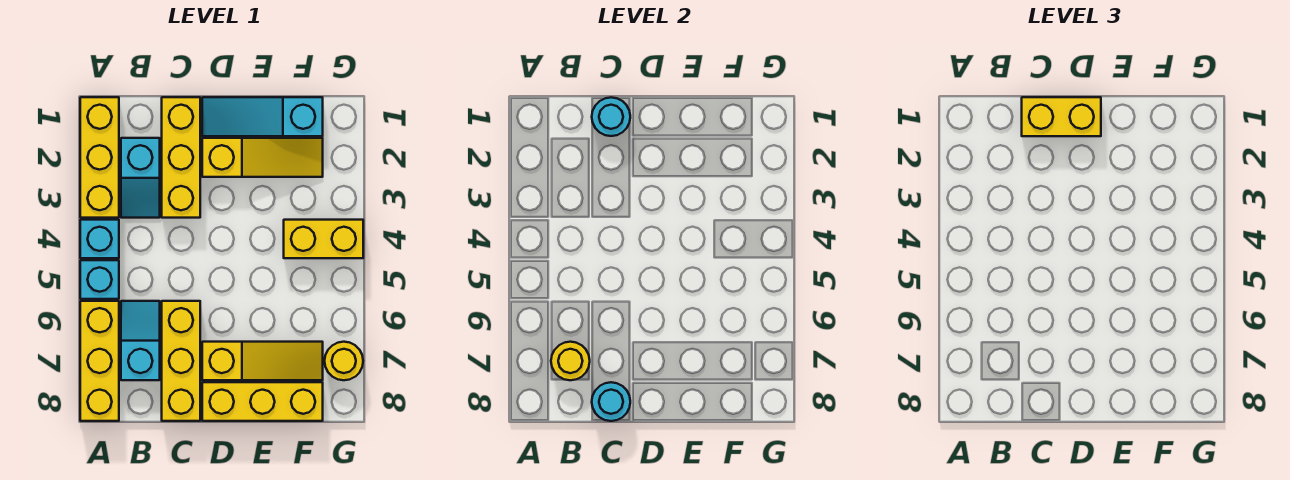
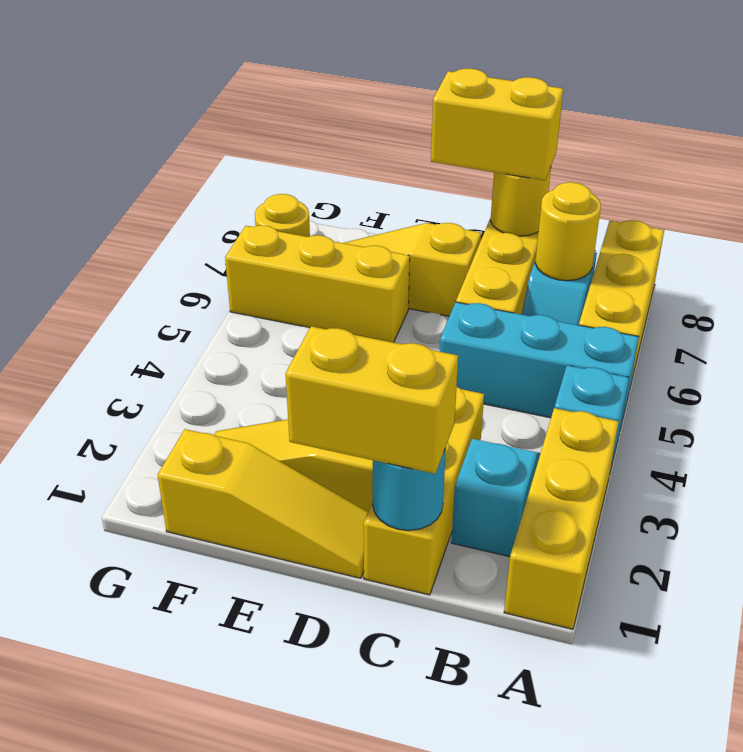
cyan 1x1 brick [80,260,119,299] -> cyan 1x3 brick [440,302,639,424]
cyan 1x1 round brick [592,382,630,421] -> yellow 1x1 round brick [491,167,551,236]
cyan 1x3 slope [202,97,323,136] -> yellow 1x3 slope [158,429,368,578]
yellow 1x3 brick [202,382,323,421] -> yellow 1x3 brick moved to [225,225,410,343]
yellow 1x2 brick [284,220,363,258] -> yellow 1x2 brick moved to [431,68,563,180]

